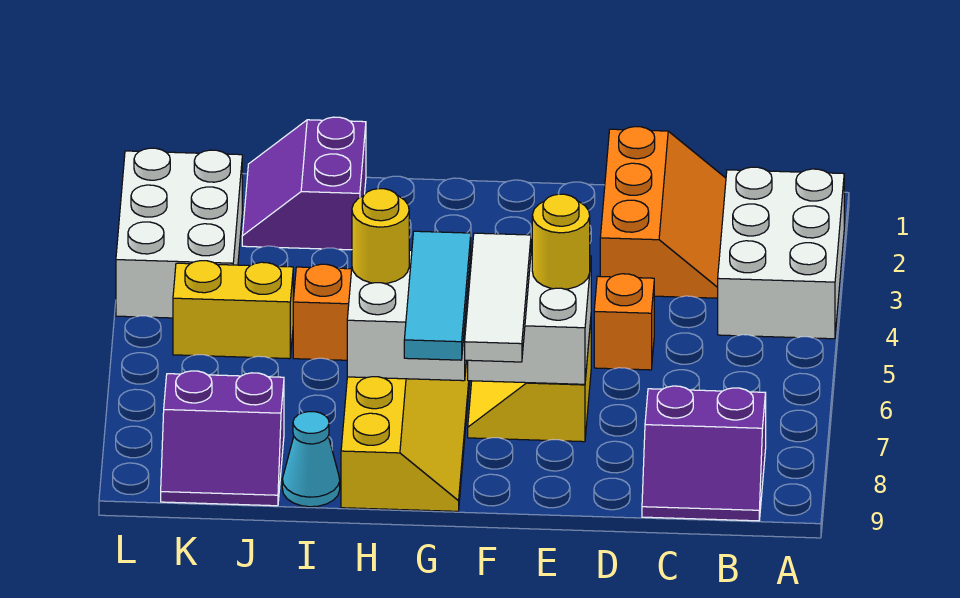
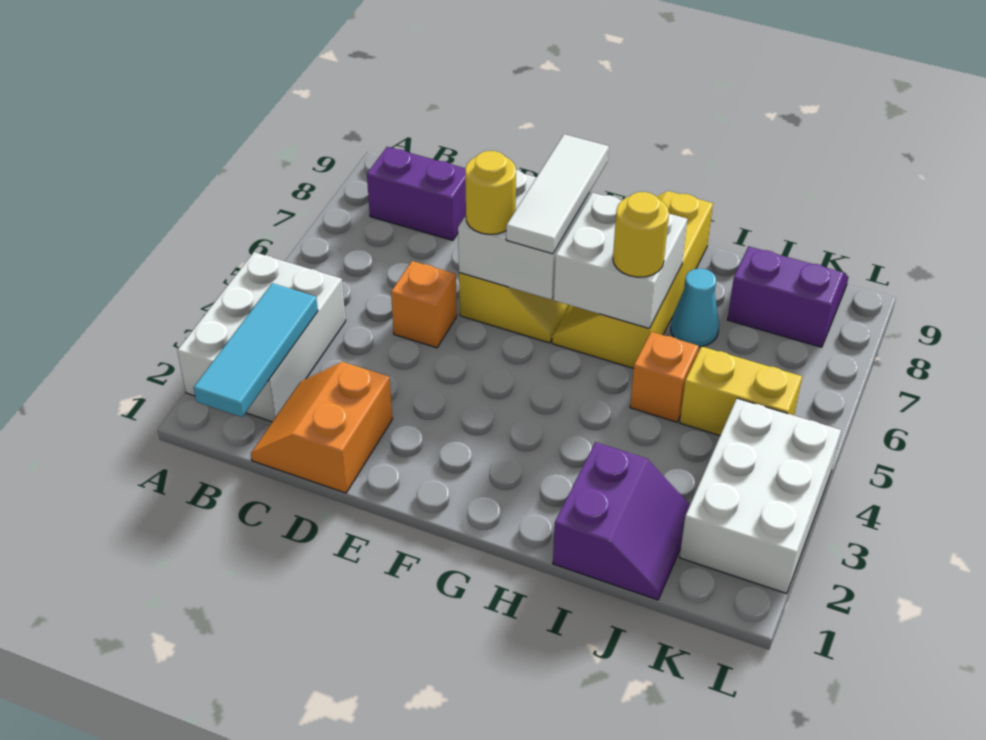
orange 2x3 slope [600,127,726,298] -> orange 2x2 slope [251,362,392,493]
cyan 1x3 tile [404,231,471,360] -> cyan 1x3 tile moved to [194,283,318,417]
cyan 1x1 cone [282,412,340,507] -> cyan 1x1 cone moved to [671,269,719,347]

